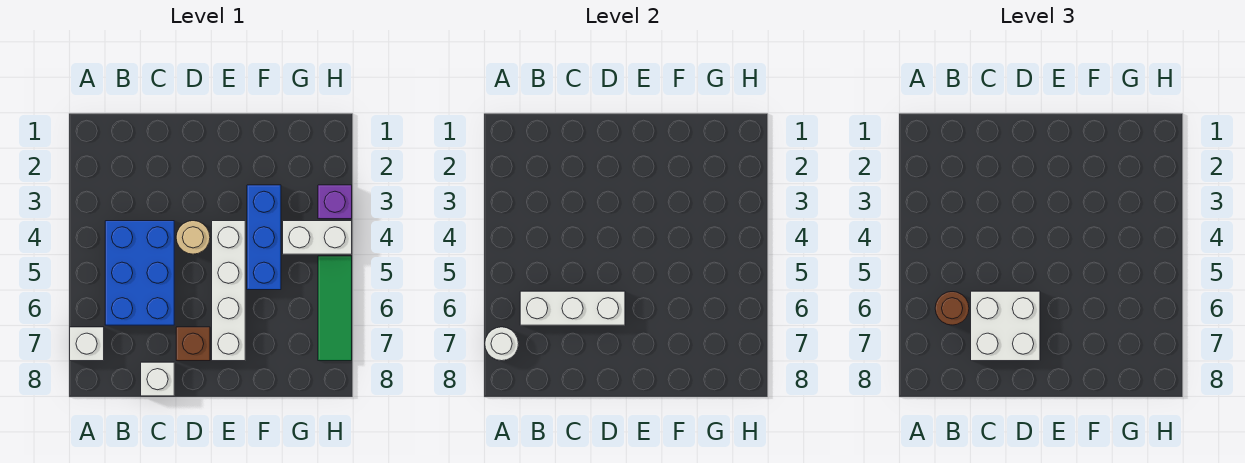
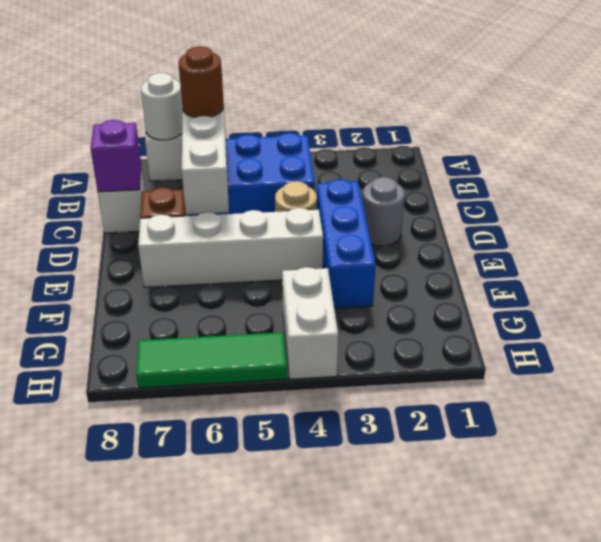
white 2x2 brick [971,291,1040,361] -> none
none -> grey 1x1 round brick [363,177,405,246]
blue 1x3 brick [247,185,281,290] -> blue 1x3 brick turned to [317,179,376,308]
purple 1x1 brick [318,185,352,219] -> purple 1x1 brick moved to [91,120,141,192]

